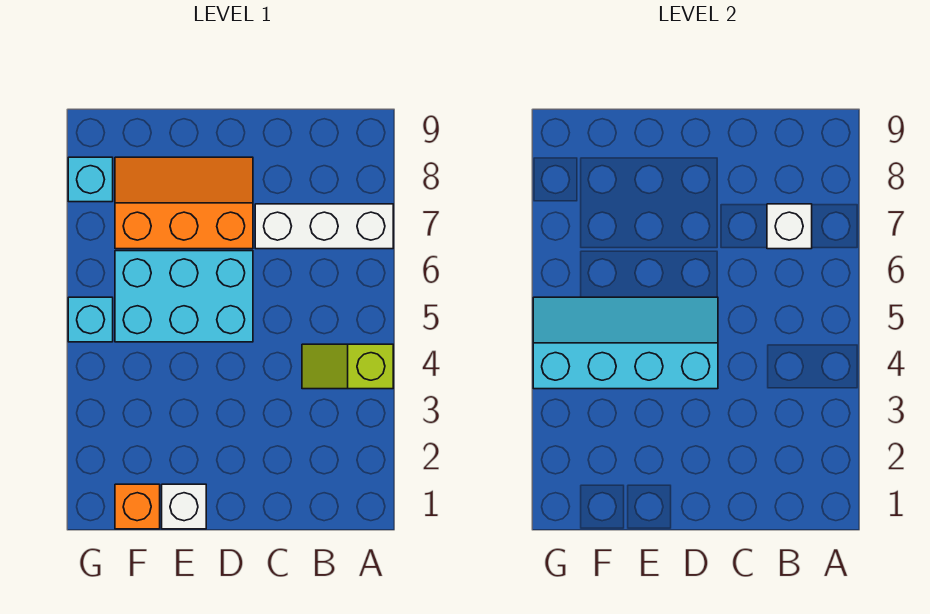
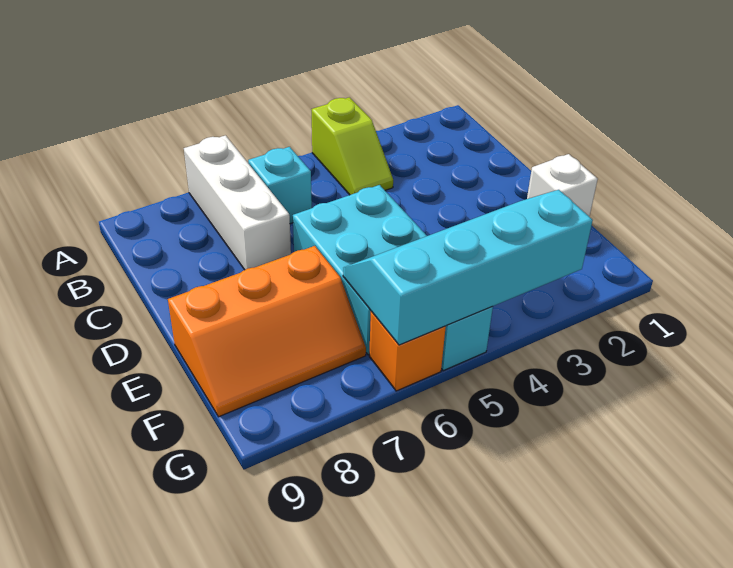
white 1x1 brick [767,204,812,249] -> none
cyan 2x4 slope [533,297,718,389] -> cyan 2x4 slope turned to [343,190,593,345]
orange 2x3 slope [115,157,253,249] -> orange 2x3 slope turned to [168,246,366,417]
orange 1x1 brick [115,484,160,529] -> orange 1x1 brick moved to [369,311,446,391]
cyan 1x1 brick [68,157,113,202] -> cyan 1x1 brick moved to [248,147,312,224]

